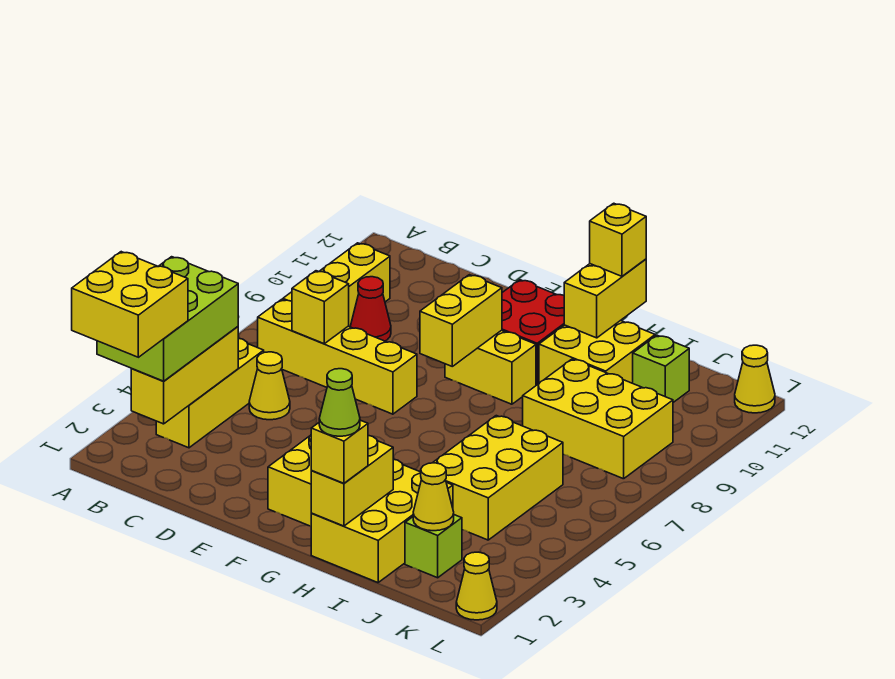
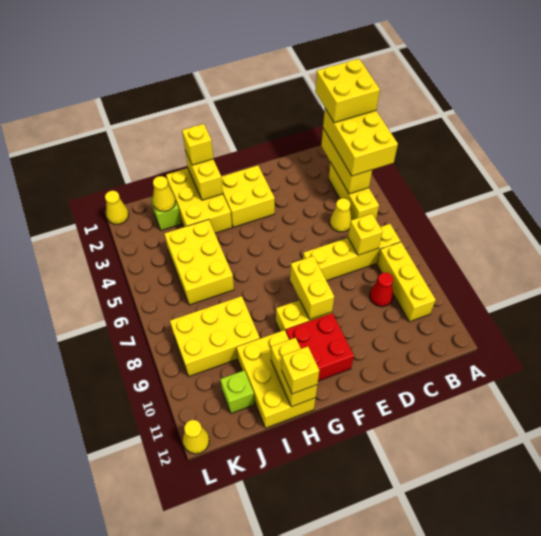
lime 2x3 brick [97,257,238,381] -> yellow 2x3 brick [323,109,398,176]
lime 1x1 cone [319,369,360,436] -> none
yellow 2x2 brick [539,320,655,383] -> yellow 2x3 brick [237,330,315,428]

